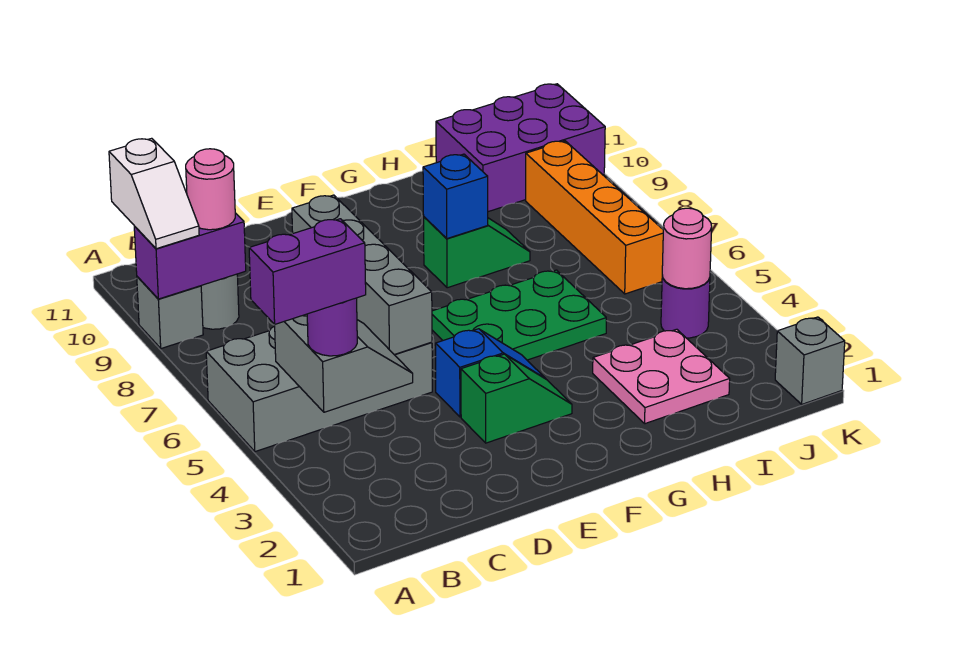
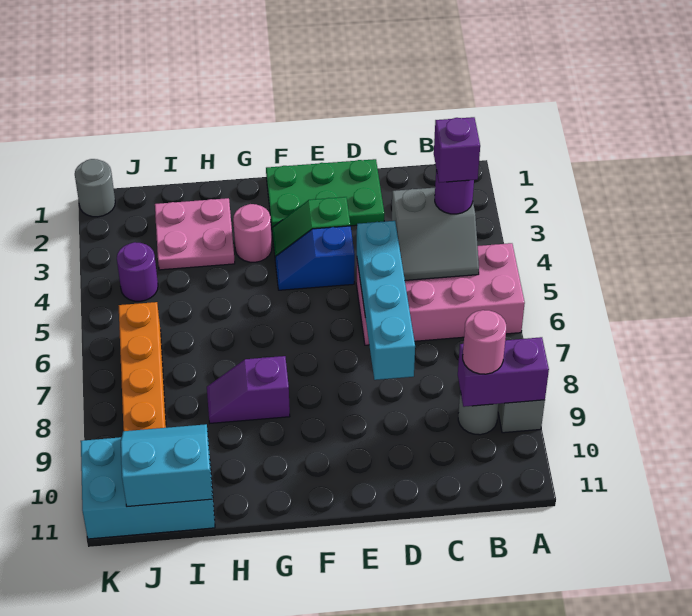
purple 1x2 brick [249,219,366,324] -> purple 1x1 brick [434,117,480,183]
grey 2x4 brick [206,326,432,452] -> pink 2x4 brick [356,243,525,345]
white 1x2 slope [109,138,199,249] -> none
grey 2x2 slope [275,314,413,412] -> grey 2x2 slope turned to [392,188,479,280]
grey 1x4 brick [292,195,432,355] -> cyan 1x4 brick [357,221,415,380]
green 2x3 plate [432,270,606,360] -> green 2x3 plate moved to [266,159,384,227]
green 1x2 slope [424,217,530,288] -> purple 1x2 slope [207,356,290,423]
blue 1x1 brick [423,154,488,239] -> none
purple 2x3 brick [436,84,605,212] -> cyan 2x3 brick [81,437,215,539]
none -> cyan 2x2 slope [121,424,212,507]
pink 1x1 round brick [662,208,712,289] -> pink 1x1 round brick moved to [233,204,272,262]
grey 1x1 brick [775,317,845,404] -> grey 1x1 round brick [75,159,115,217]

